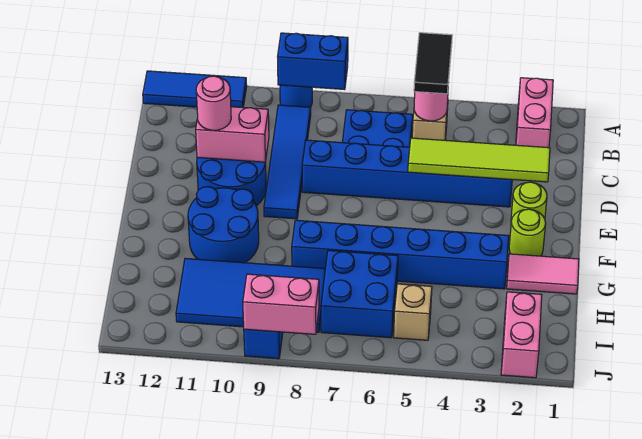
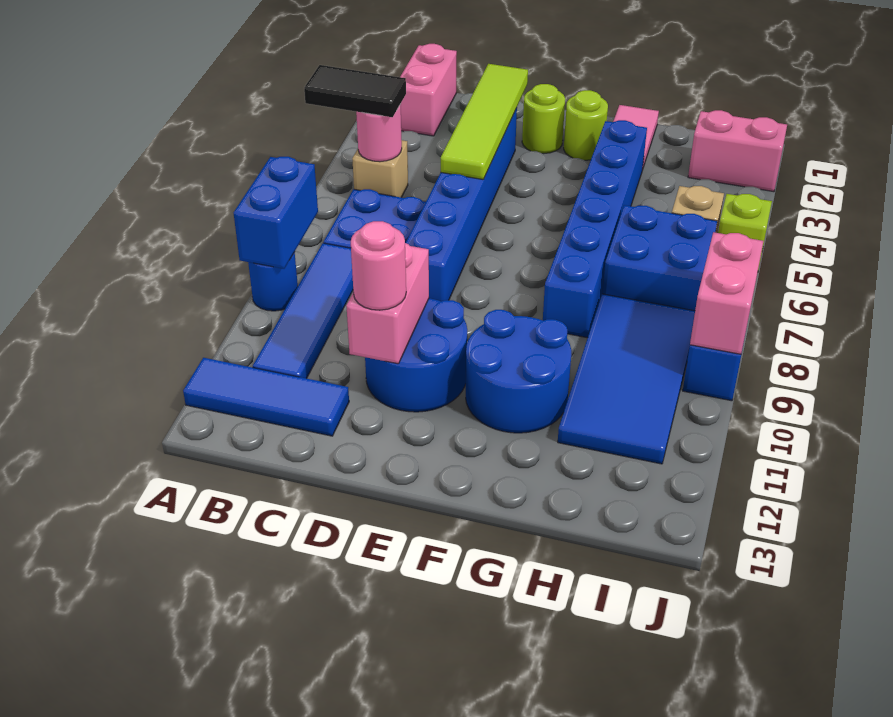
pink 1x2 brick [516,78,553,148] -> pink 1x2 brick turned to [400,44,457,136]
blue 1x3 tile [143,71,247,107] -> blue 1x3 tile turned to [183,358,349,436]
blue 1x4 tile [264,105,311,219] -> blue 1x4 tile turned to [253,243,353,379]
none -> lime 1x1 brick [718,194,772,270]

